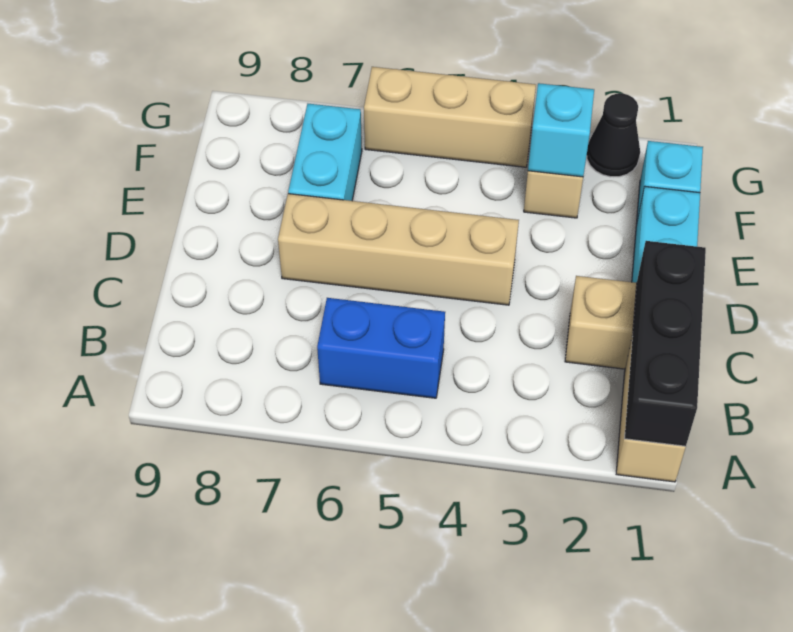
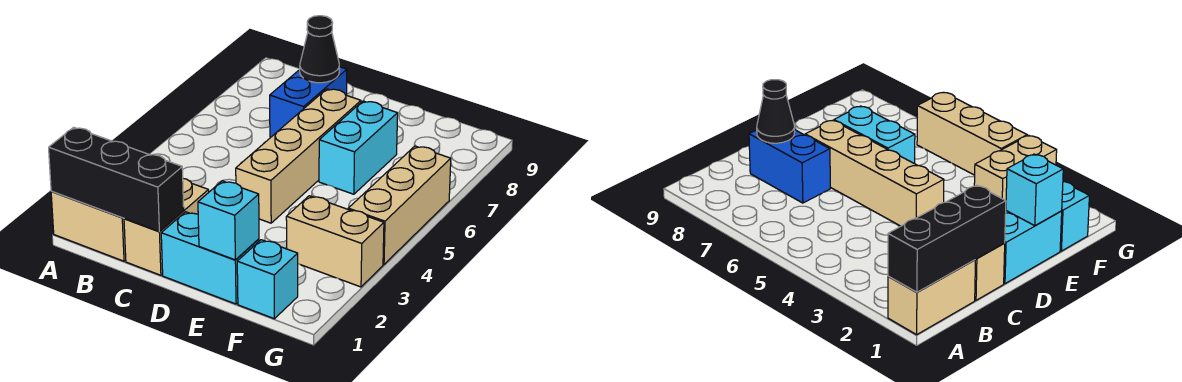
blue 1x2 brick [317,298,445,398] -> blue 1x2 brick moved to [270,67,347,137]
cyan 1x2 brick [288,104,362,201] -> cyan 1x2 brick turned to [319,101,398,194]
cyan 1x1 brick [528,83,594,177] -> cyan 1x1 brick moved to [198,181,259,260]
black 1x1 cone [587,93,640,177] -> black 1x1 cone moved to [300,16,339,83]

